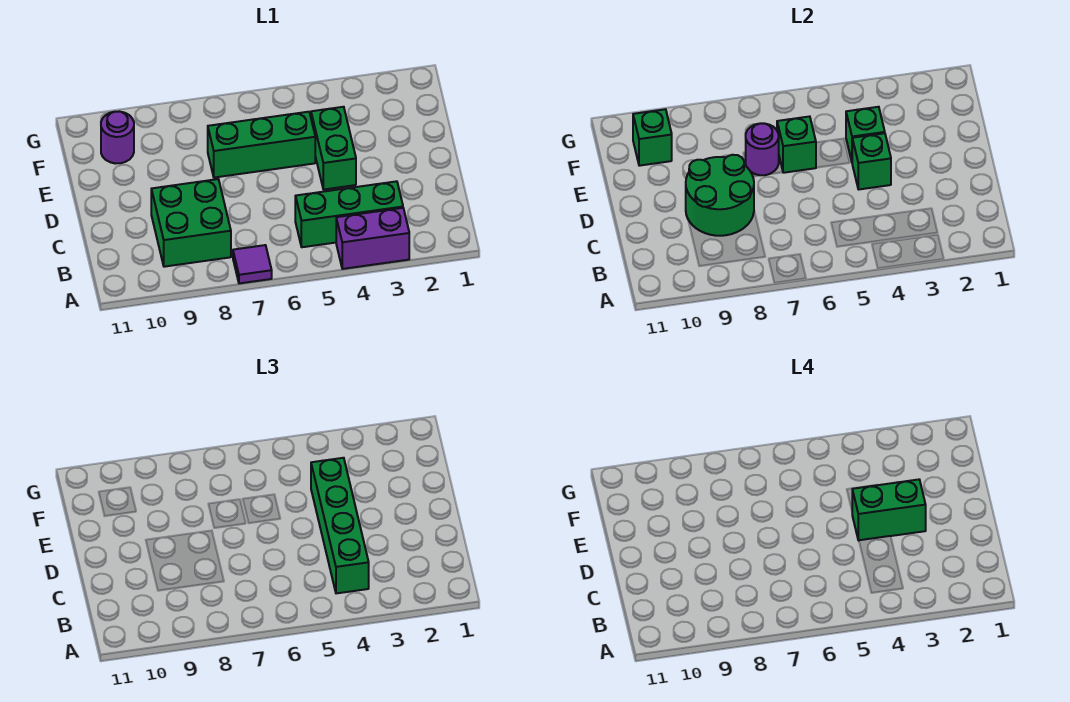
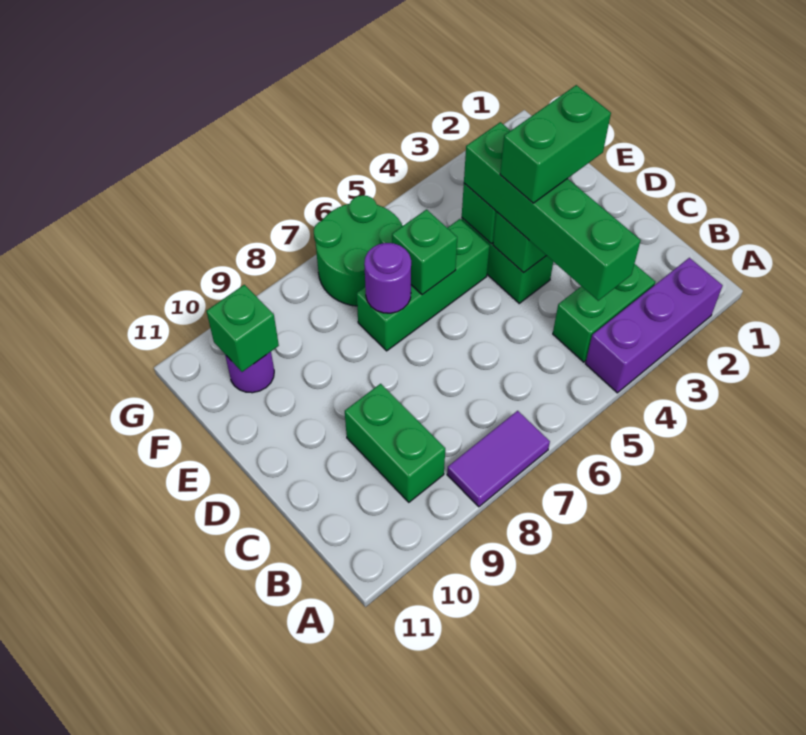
purple 1x2 brick [336,208,409,269] -> purple 1x3 brick [585,258,723,393]
purple 1x1 tile [233,245,272,283] -> purple 1x2 tile [447,411,550,507]
green 1x3 brick [295,181,403,247] -> green 1x2 brick [553,264,655,362]
green 2x2 brick [151,179,231,267] -> green 1x2 brick [345,384,445,502]
green 2x2 round brick [686,155,754,236] -> green 2x2 round brick moved to [314,195,403,306]

